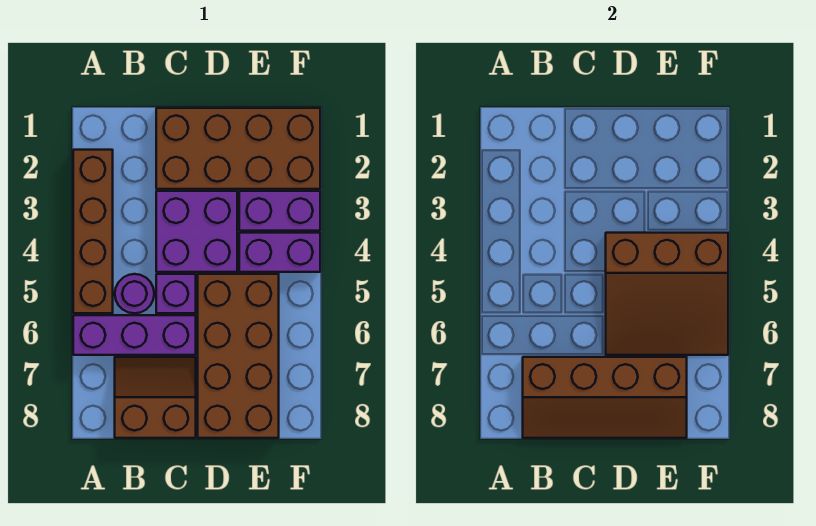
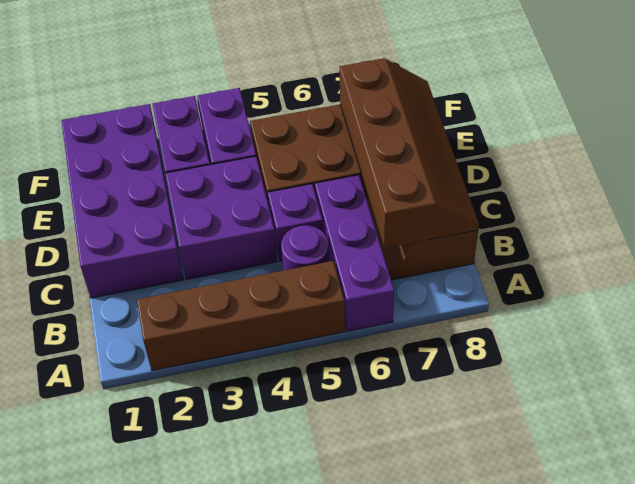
brown 2x4 brick [156,108,320,189] -> purple 2x4 brick [61,104,183,298]
brown 3x3 slope [606,233,728,355] -> none

